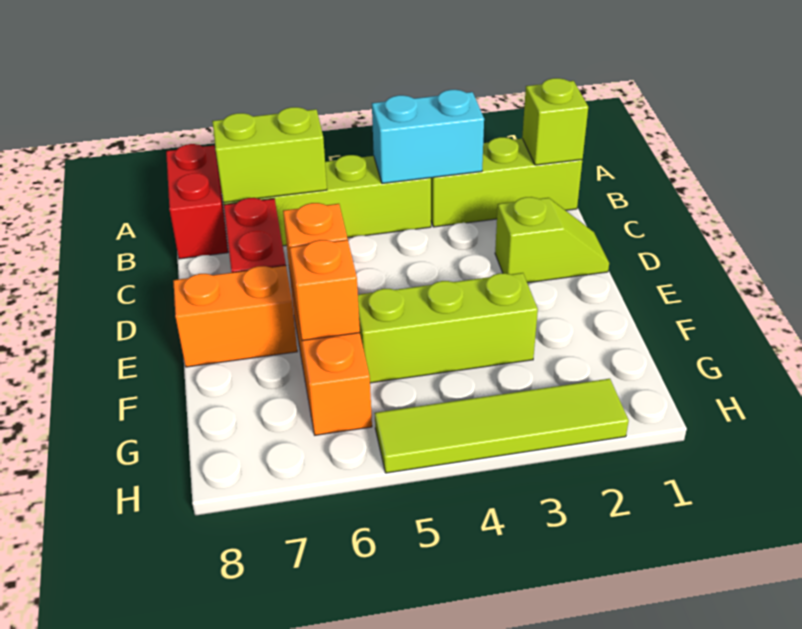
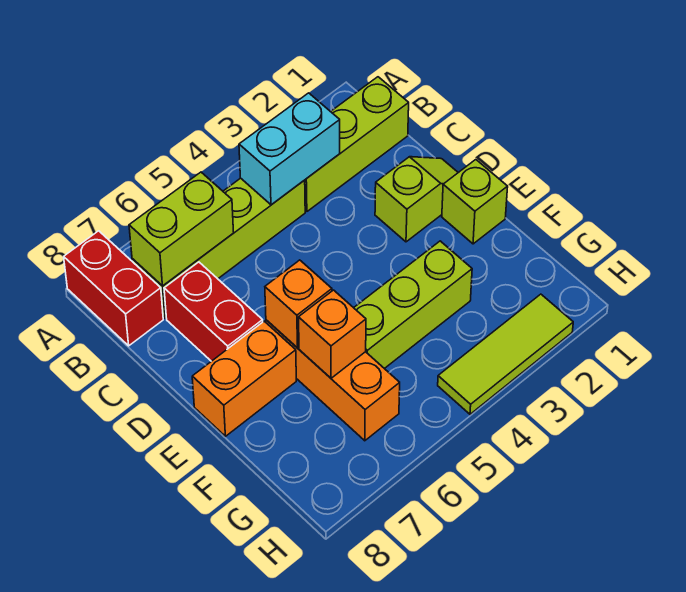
lime 1x1 brick [522,78,588,165] -> lime 1x1 brick moved to [442,160,508,244]
lime 1x4 tile [375,379,629,473] -> lime 1x3 tile [438,294,573,414]

